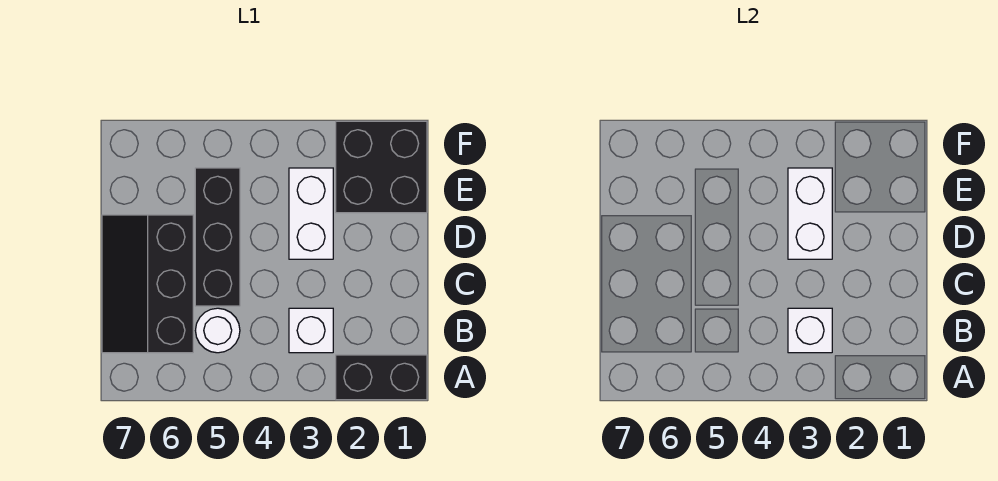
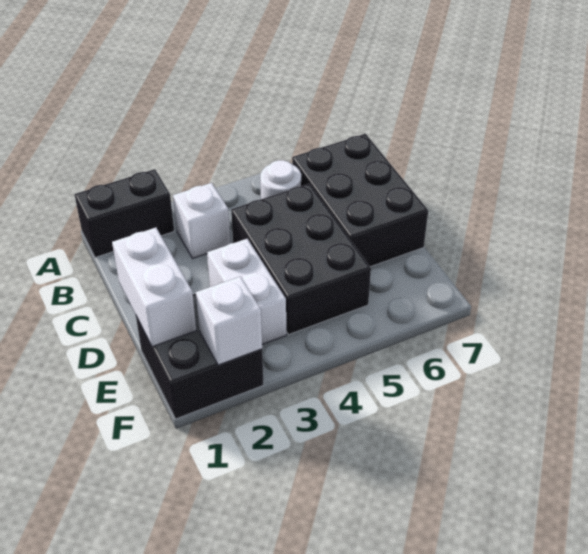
white 1x1 brick [788,308,832,353] -> white 1x1 brick moved to [196,277,262,365]
black 2x3 slope [102,215,193,353] -> black 2x3 brick [292,134,428,267]
black 1x3 brick [195,168,240,306] -> black 2x3 brick [231,184,371,335]
white 1x2 brick [788,168,832,259] -> white 1x2 brick moved to [112,228,196,347]

